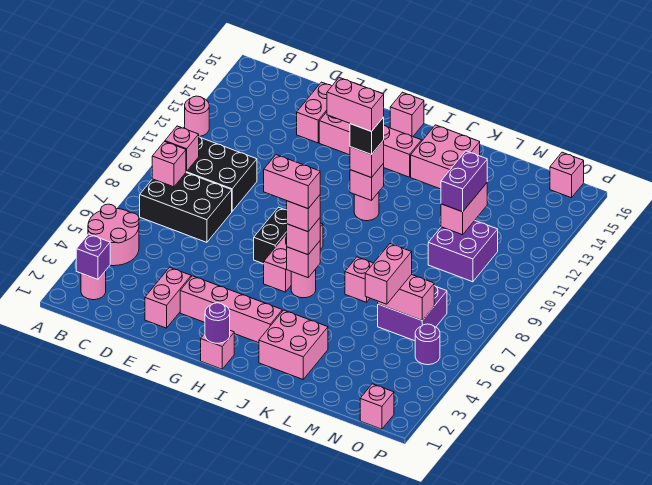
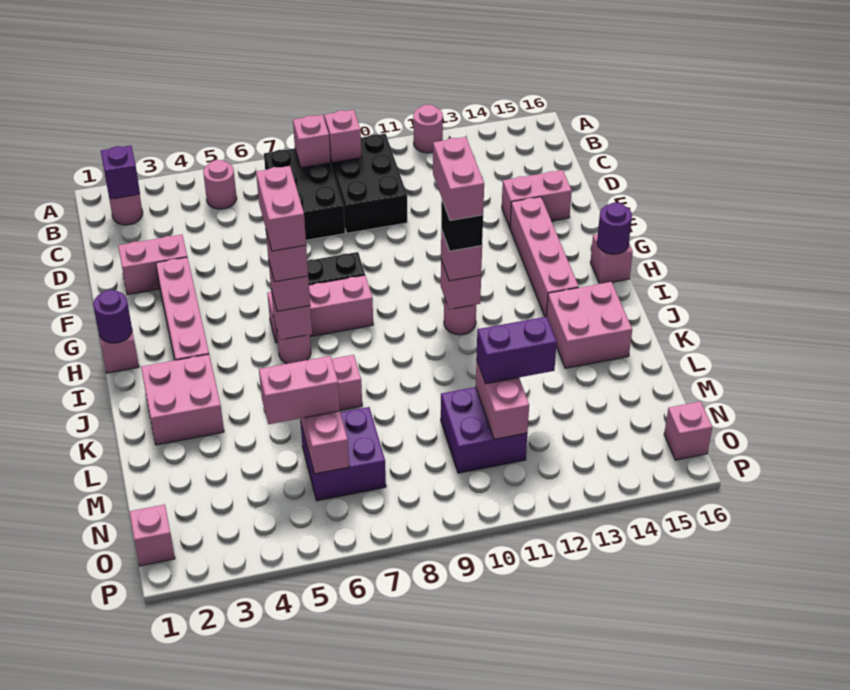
pink 2x2 round brick [88,204,139,266] -> pink 1x1 round brick [203,160,237,209]
pink 1x2 brick [441,183,487,235] -> pink 1x2 brick turned to [476,359,529,439]
purple 1x1 round brick [415,324,440,365] -> purple 1x1 round brick moved to [597,203,632,254]

